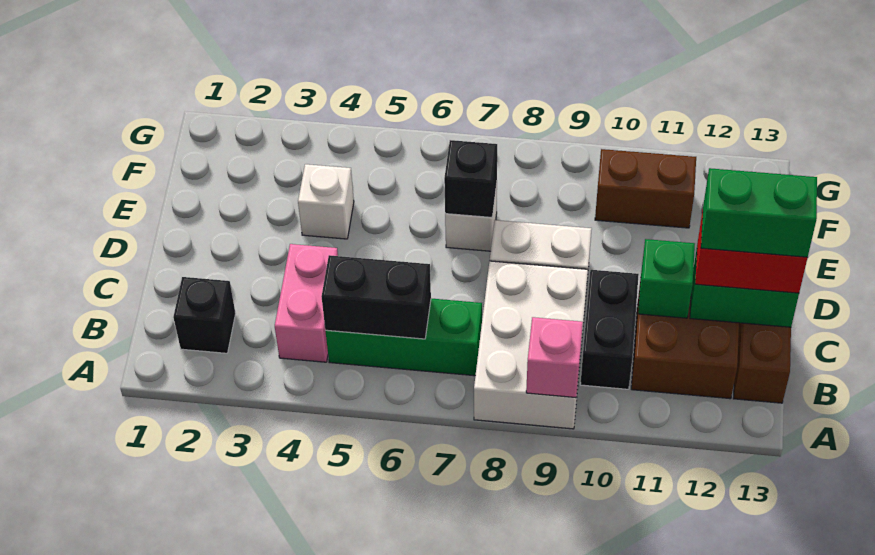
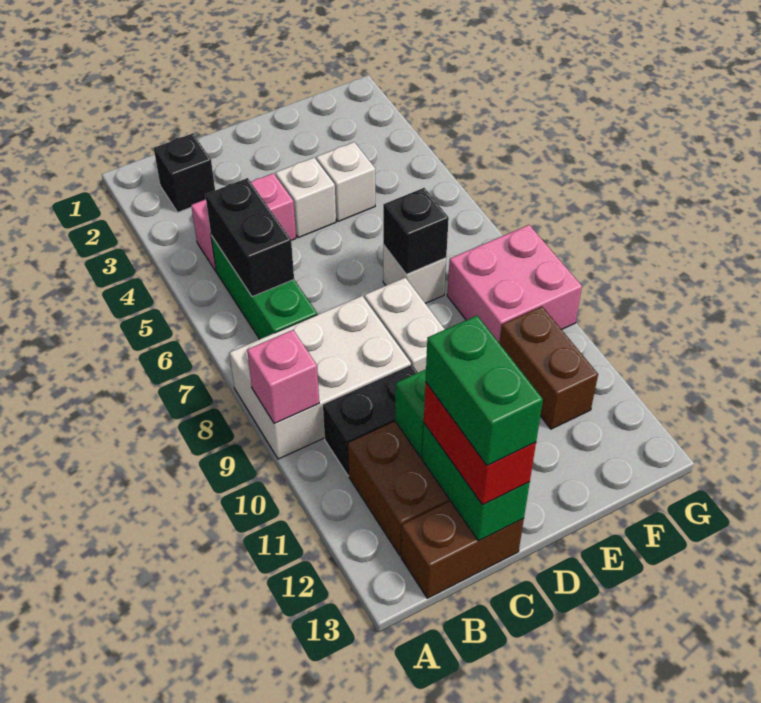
none -> white 1x1 brick [275,158,336,238]
none -> pink 2x2 brick [447,225,582,344]

